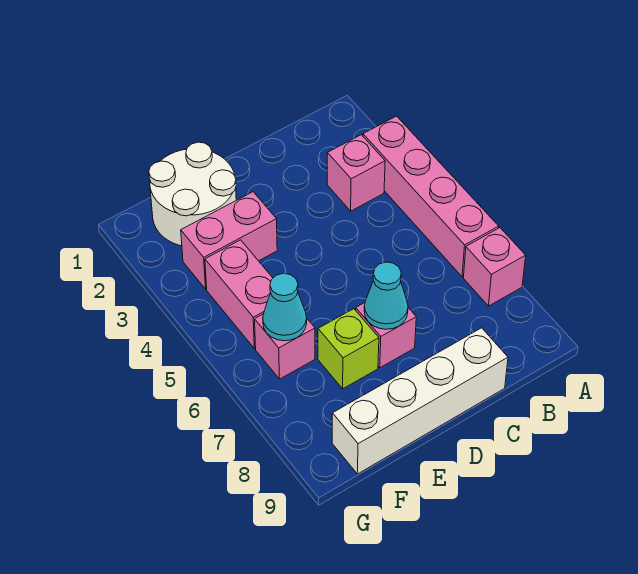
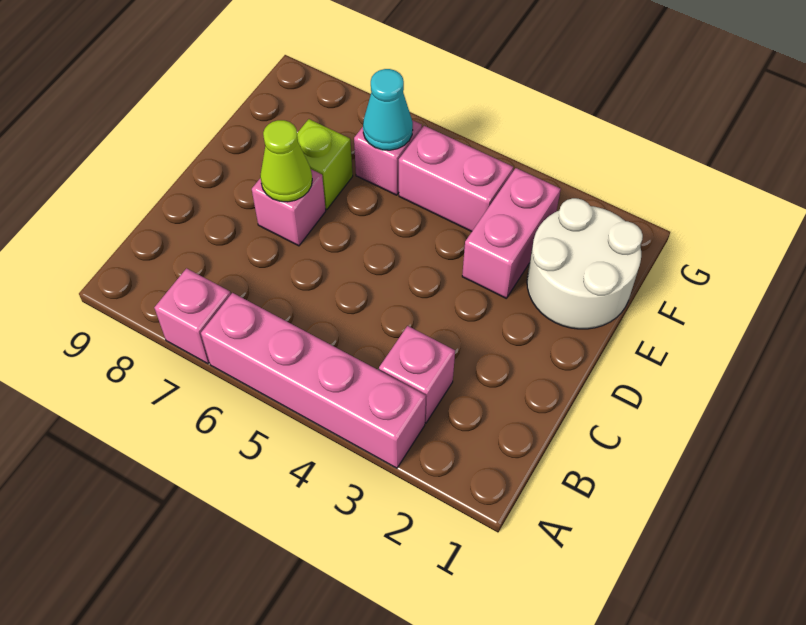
white 1x4 brick [332,328,508,474] -> none
cyan 1x1 cone [364,262,408,329] -> lime 1x1 cone [260,120,312,202]

